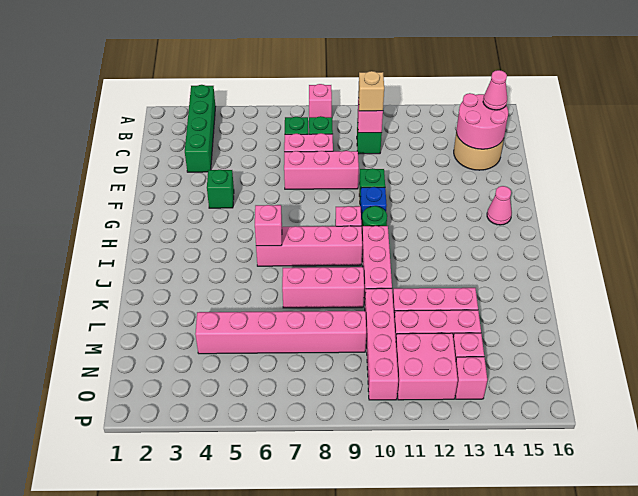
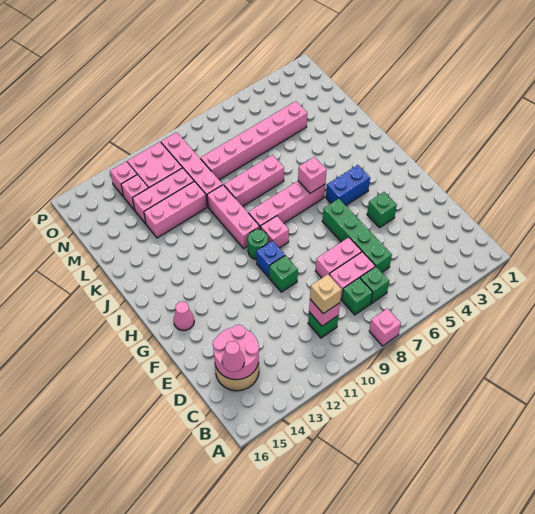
green 1x4 brick [185,85,216,172] -> green 1x4 brick moved to [322,199,392,272]
pink 1x3 brick [284,151,359,189] -> pink 1x2 brick [316,237,362,278]
none -> blue 1x2 brick [326,165,370,205]

